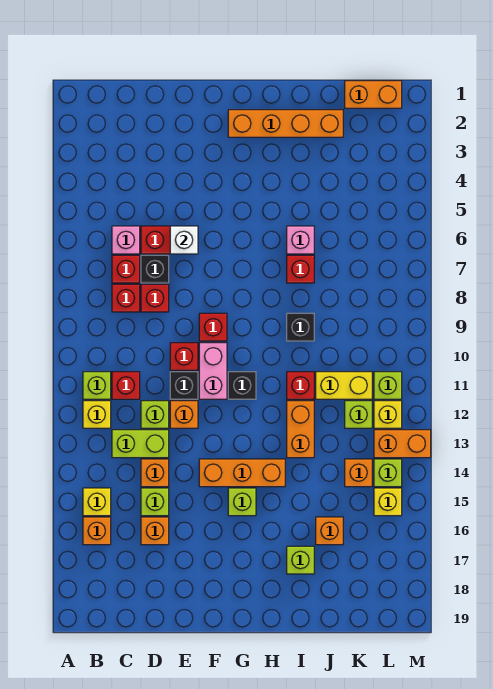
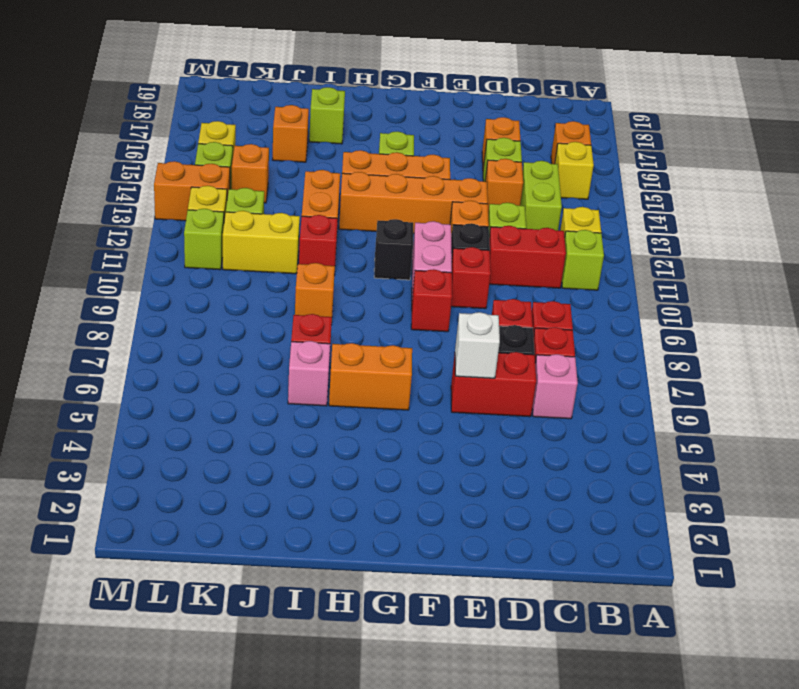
red 1x1 brick [112,372,140,399] -> red 1x2 brick [489,226,566,288]
lime 1x2 brick [112,430,169,458] -> lime 1x2 brick turned to [520,161,562,231]
orange 1x4 brick [228,110,343,137] -> orange 1x4 brick moved to [339,172,488,234]
black 1x1 brick [287,313,314,341] -> orange 1x1 brick [295,263,335,317]
orange 1x2 brick [345,81,402,108] -> orange 1x2 brick moved to [329,343,412,410]

